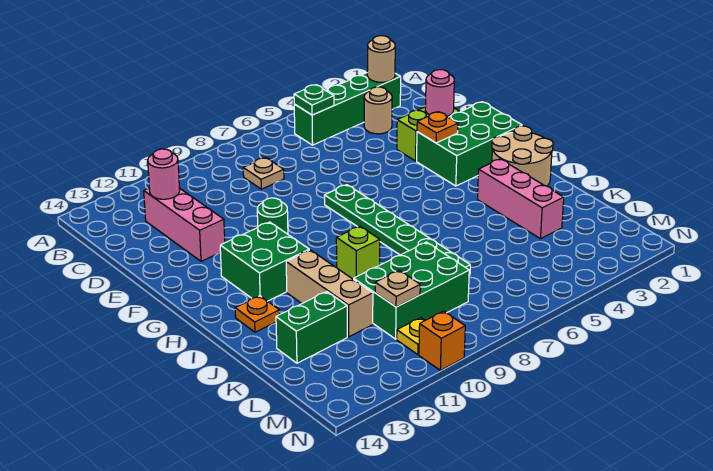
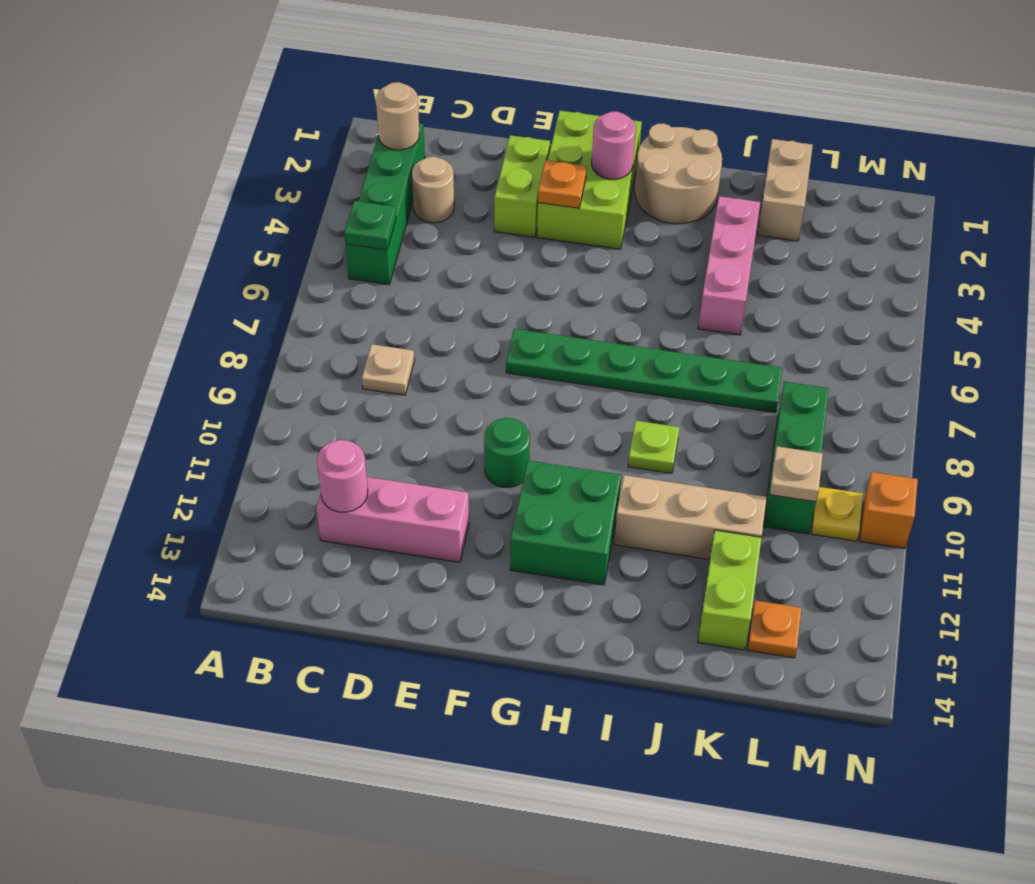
pink 1x1 round brick [425,70,454,116] -> pink 1x1 round brick moved to [592,111,636,179]
green 2x3 brick [417,102,522,186] -> lime 2x3 brick [537,111,642,249]
pink 1x3 brick [478,159,564,239] -> pink 1x3 brick turned to [698,196,760,335]
lime 1x1 brick [336,226,380,279] -> lime 1x1 plate [628,421,679,473]
orange 1x1 plate [235,296,280,332] -> orange 1x1 plate moved to [747,600,802,658]
none -> tan 1x2 brick [758,139,813,241]
green 2x3 brick [354,242,469,339] -> green 1x3 brick [763,382,829,534]
green 1x2 brick [276,292,347,363] -> lime 1x2 brick [698,530,762,650]

